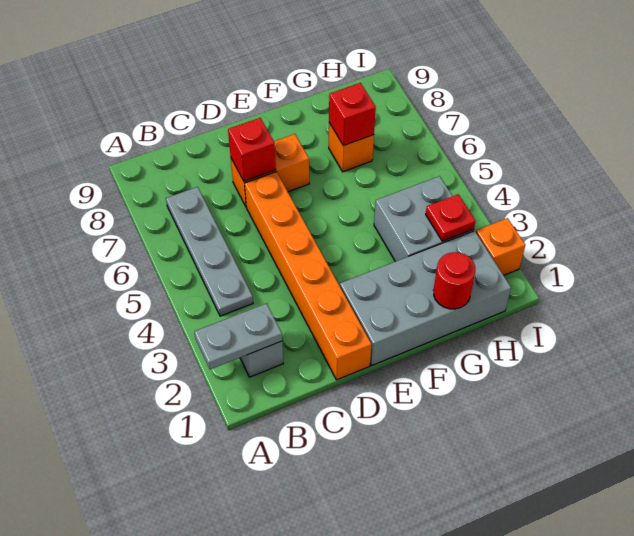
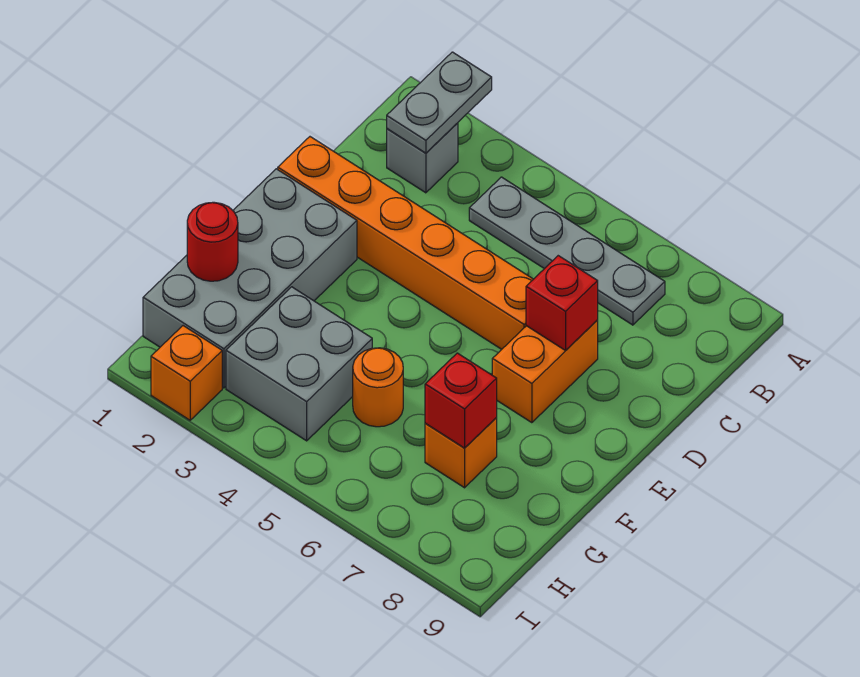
none -> orange 1x1 round brick [353,348,403,427]
red 1x1 plate [426,194,475,241] -> none

